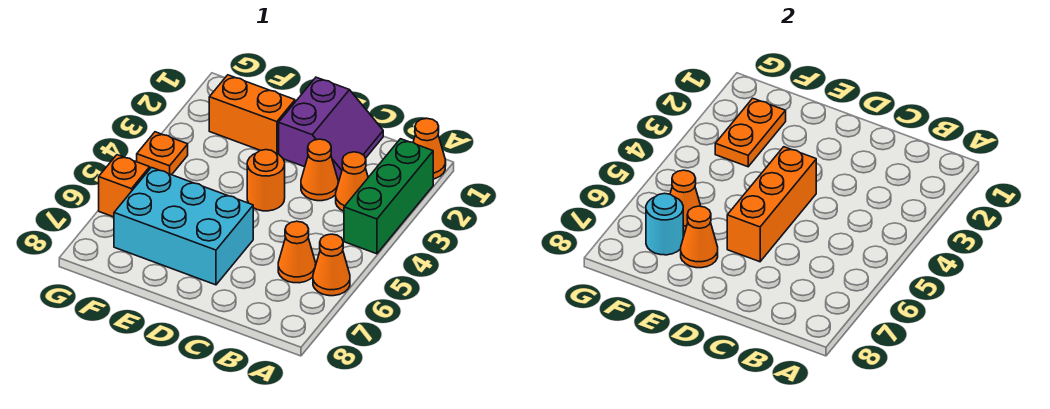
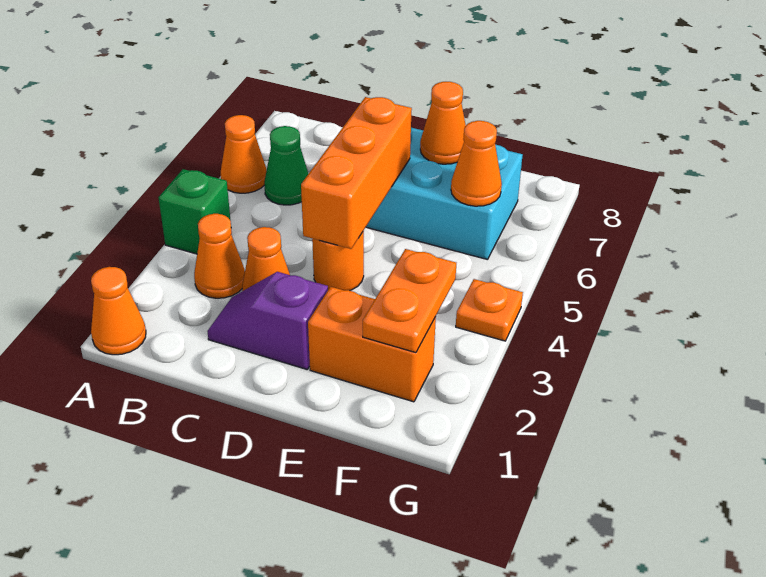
green 1x3 brick [344,139,433,254] -> green 1x1 brick [158,169,230,254]
orange 1x1 cone [278,221,316,283] -> green 1x1 cone [264,126,308,205]
purple 2x2 slope [279,77,383,179] -> purple 1x2 slope [207,272,328,369]
cyan 1x1 round brick [646,193,683,255] -> none
orange 1x1 brick [99,155,150,217] -> none

